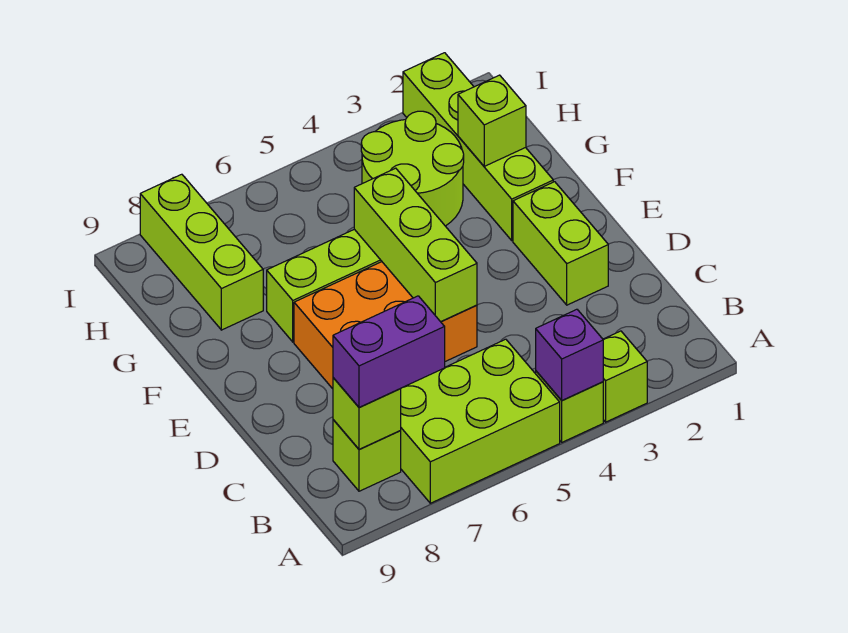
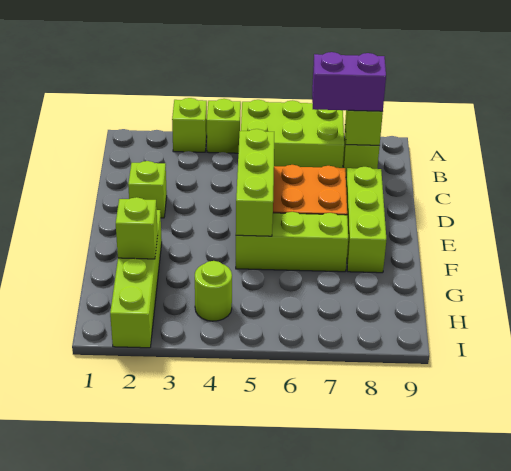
purple 1x1 brick [536,309,603,401] -> none
lime 1x2 brick [513,182,608,305] -> lime 1x1 brick [128,161,167,218]
lime 2x2 round brick [361,111,464,226] -> lime 1x1 round brick [195,261,232,321]
lime 1x3 brick [140,174,263,330] -> lime 1x3 brick moved to [346,167,386,273]

